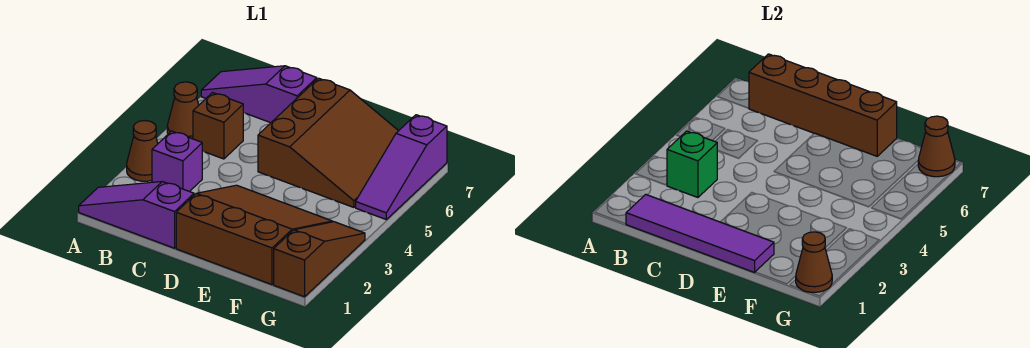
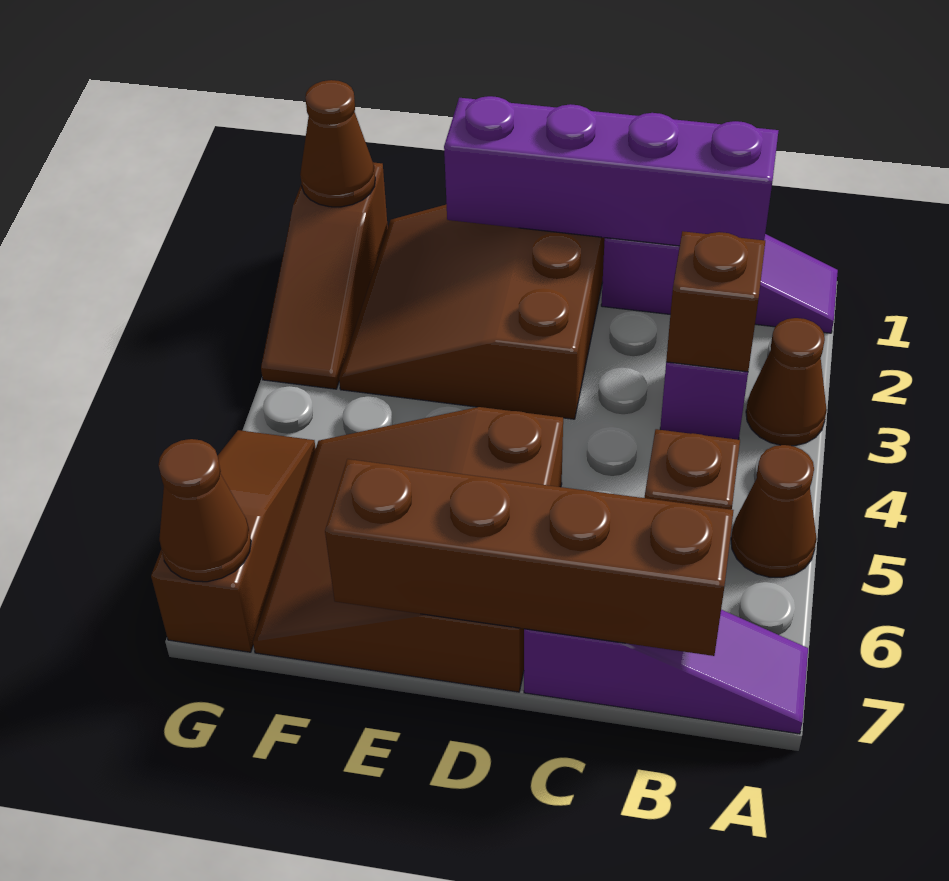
purple 1x4 tile [626,194,774,272] -> purple 1x4 brick [444,96,779,246]
green 1x1 brick [667,131,717,197] -> brown 1x1 brick [666,231,765,372]
brown 3x3 slope [176,185,333,285] -> brown 3x3 slope turned to [339,204,605,419]
purple 1x3 slope [356,115,447,219] -> brown 1x3 slope [151,430,316,652]

